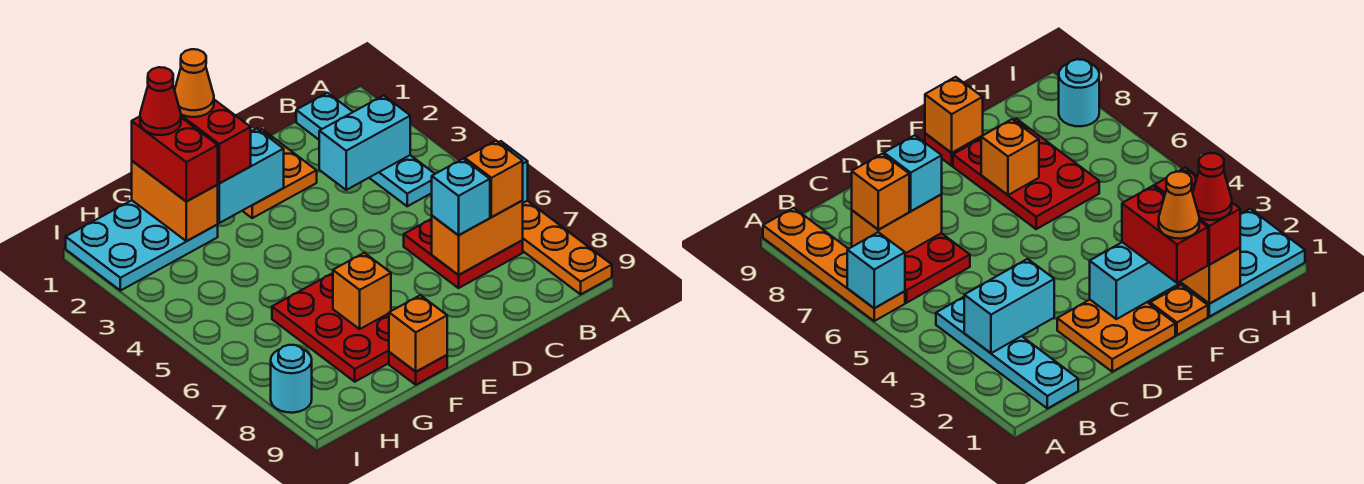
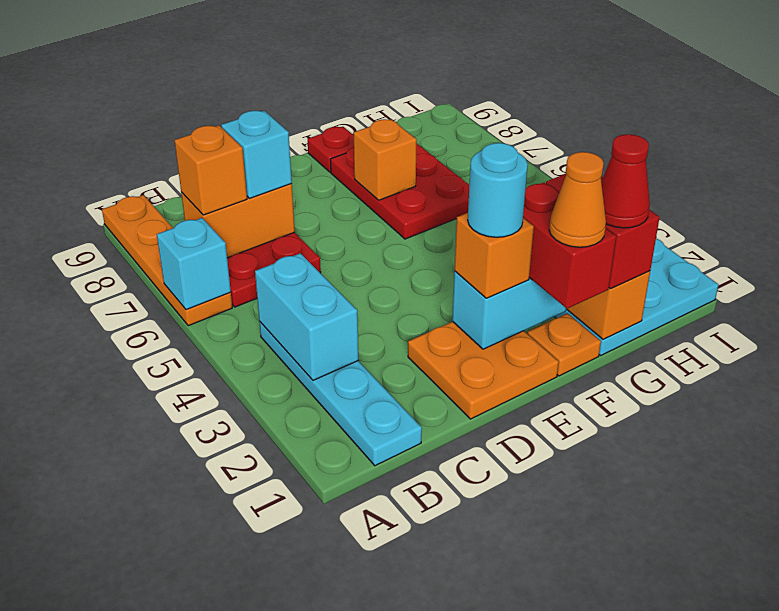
cyan 1x2 brick [319,95,410,190] -> cyan 1x2 brick turned to [255,253,358,380]
orange 1x1 brick [389,295,447,372] -> orange 1x1 brick moved to [455,213,534,298]
cyan 1x1 round brick [271,345,312,413] -> cyan 1x1 round brick moved to [468,143,528,237]

